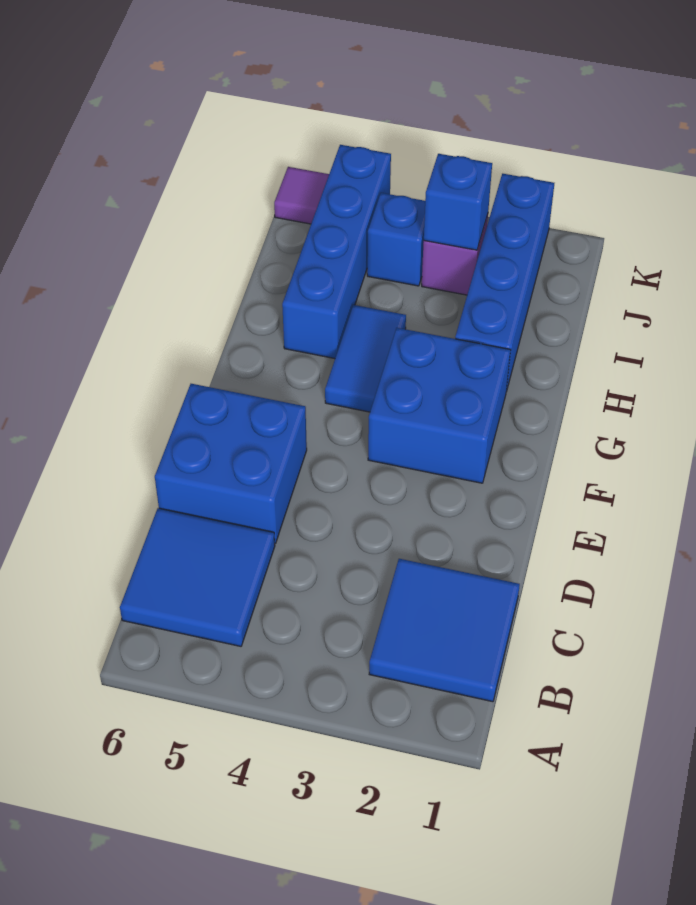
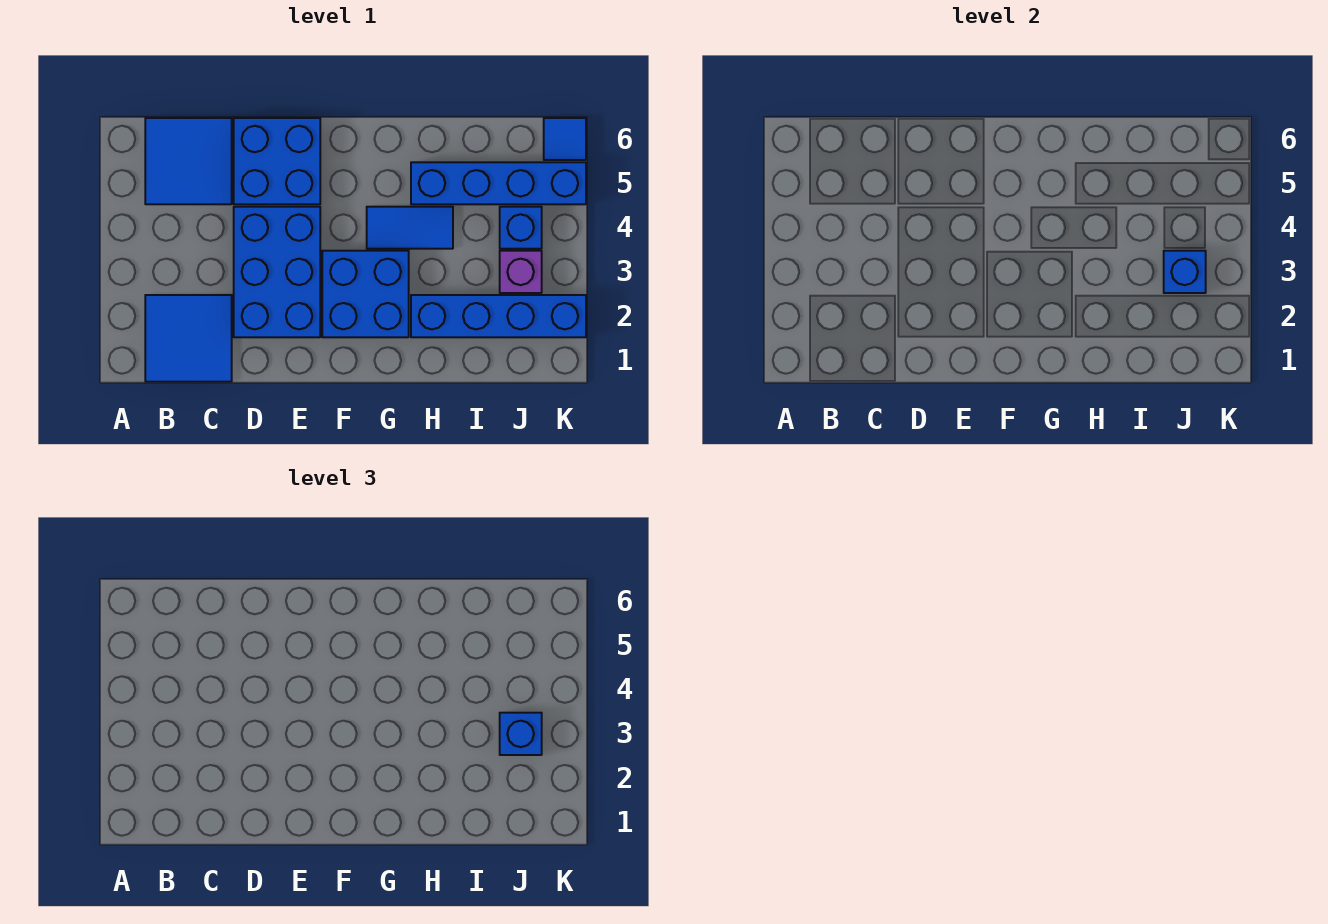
none -> blue 2x3 brick [234,207,320,337]
none -> blue 1x1 brick [500,713,542,755]
purple 1x1 tile [274,167,329,224] -> blue 1x1 tile [544,118,586,160]

